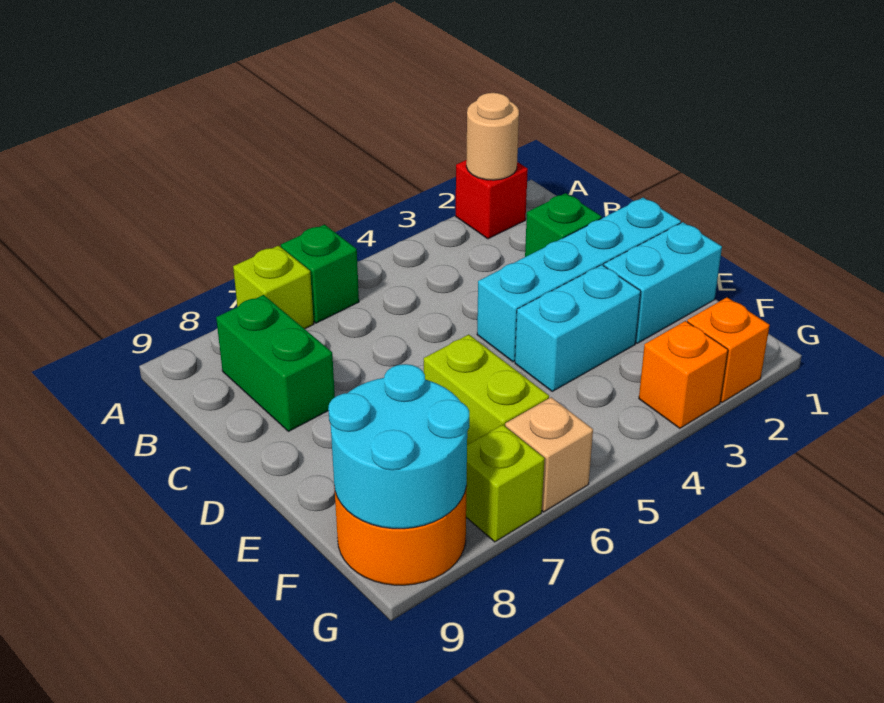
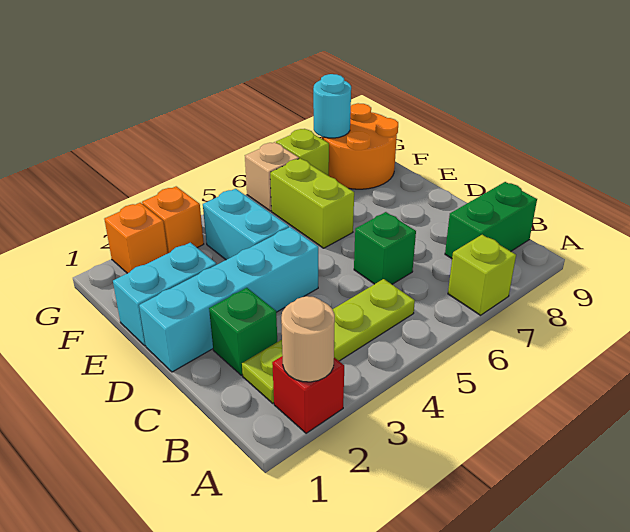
green 1x1 brick [281,225,359,323] -> green 1x1 brick moved to [354,212,416,284]
none -> lime 1x4 plate [242,279,415,403]
green 1x2 brick [216,295,335,432] -> green 1x2 brick turned to [445,182,537,259]
cyan 1x2 brick [515,265,641,391] -> cyan 1x2 brick turned to [203,189,289,260]
cyan 2x2 round brick [328,364,469,529] -> cyan 1x1 round brick [313,74,351,138]

